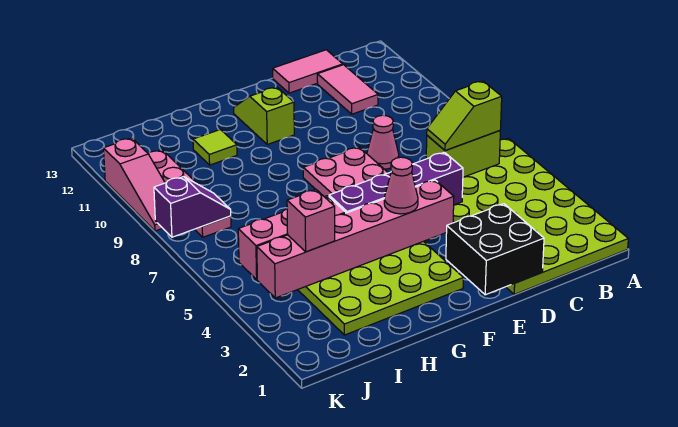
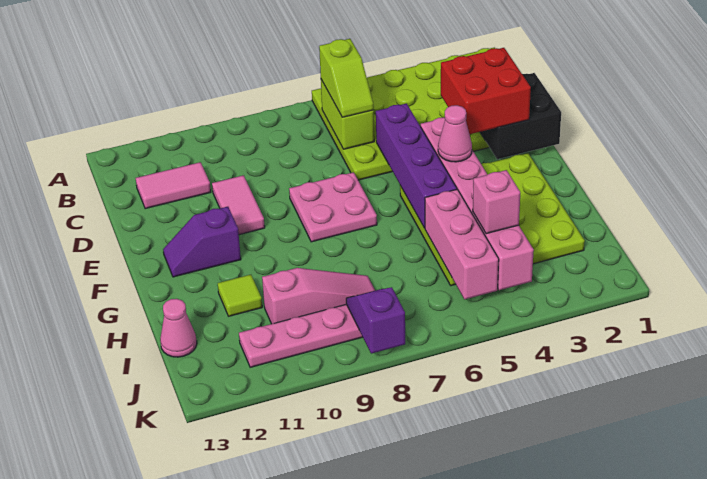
pink 1x2 tile [273,50,343,93] -> pink 1x2 tile moved to [212,175,265,235]
none -> red 2x2 brick [441,48,531,134]
pink 1x1 cone [367,115,399,169] -> pink 1x1 cone moved to [160,299,197,357]
lime 1x2 slope [234,87,294,144] -> purple 1x2 slope [163,207,241,277]
pink 1x3 slope [103,138,165,231] -> pink 1x3 slope moved to [262,268,375,324]

